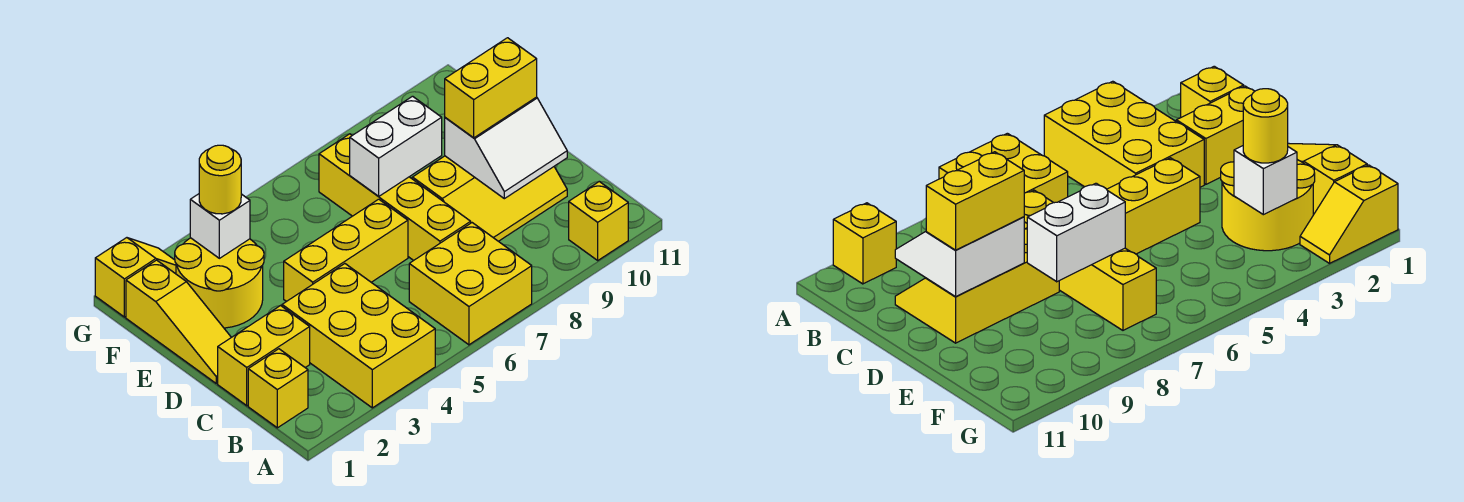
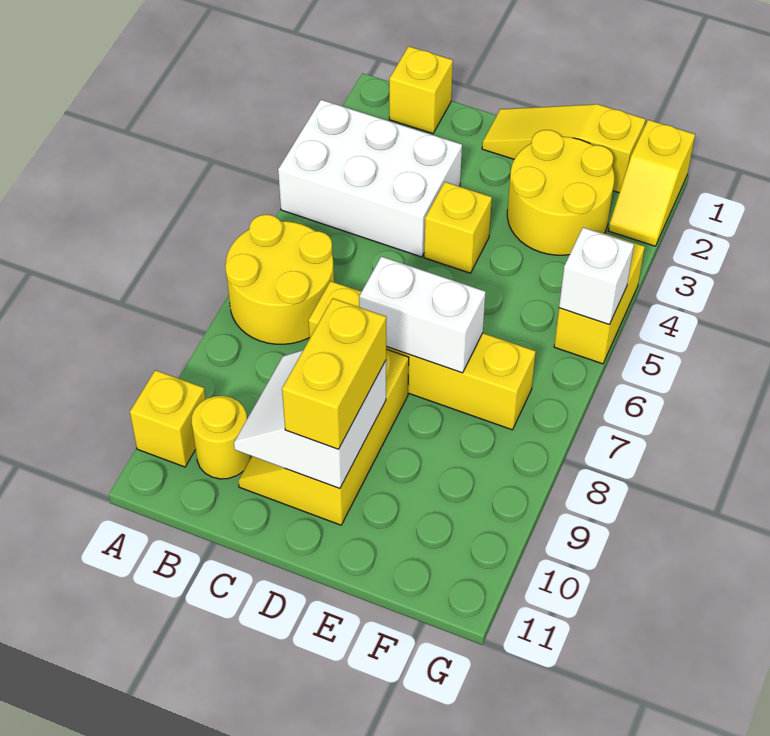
yellow 2x3 brick [282,264,435,408] -> white 2x3 brick [278,100,462,257]
yellow 2x2 brick [409,223,532,345] -> yellow 2x2 round brick [225,215,334,344]
yellow 1x2 brick [218,306,310,406] -> yellow 1x2 brick moved to [554,231,645,364]
yellow 1x3 brick [284,199,408,302] -> yellow 1x1 brick [424,182,492,273]
white 1x2 brick [350,96,442,196] -> white 1x2 brick turned to [359,256,486,373]
white 1x1 brick [190,194,250,258] -> white 1x1 brick moved to [559,228,634,325]
yellow 1x1 round brick [199,145,241,214] -> yellow 1x1 round brick moved to [192,396,251,479]

